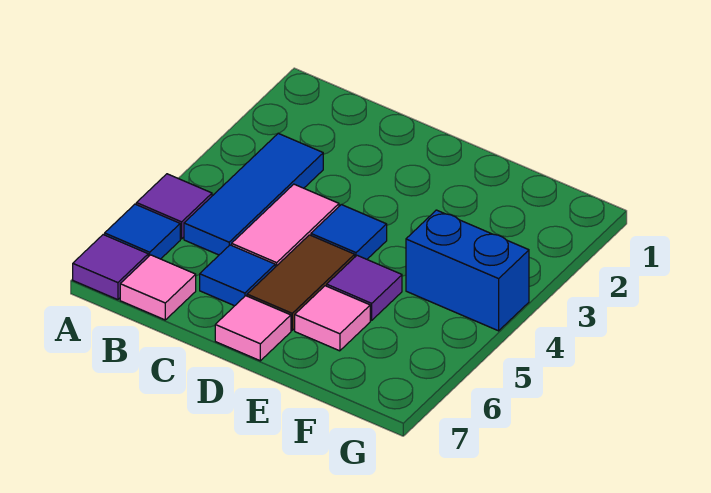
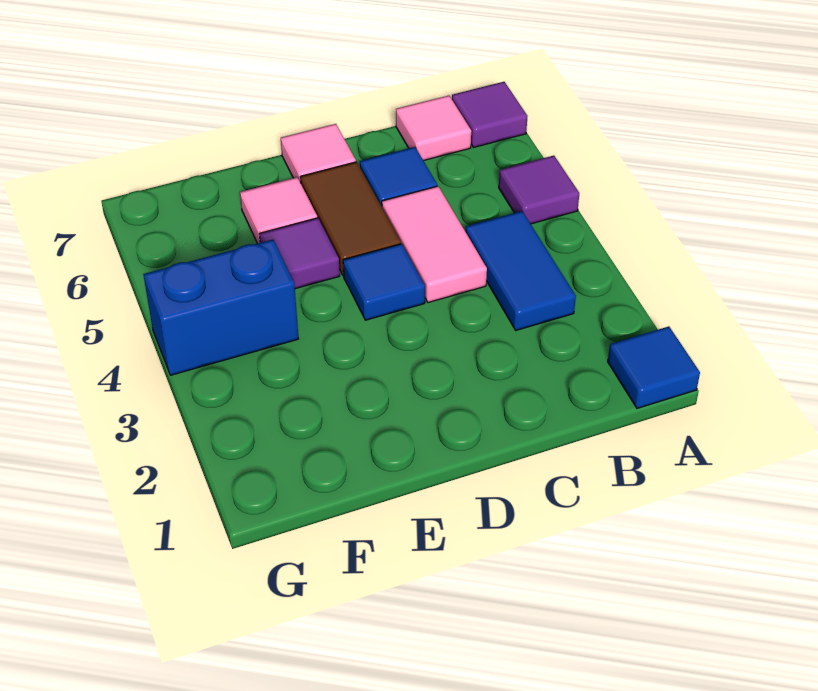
blue 1x1 tile [105,204,180,259] -> blue 1x1 tile moved to [608,326,700,408]
blue 1x3 tile [184,133,323,255] -> blue 1x2 tile [465,211,576,330]

